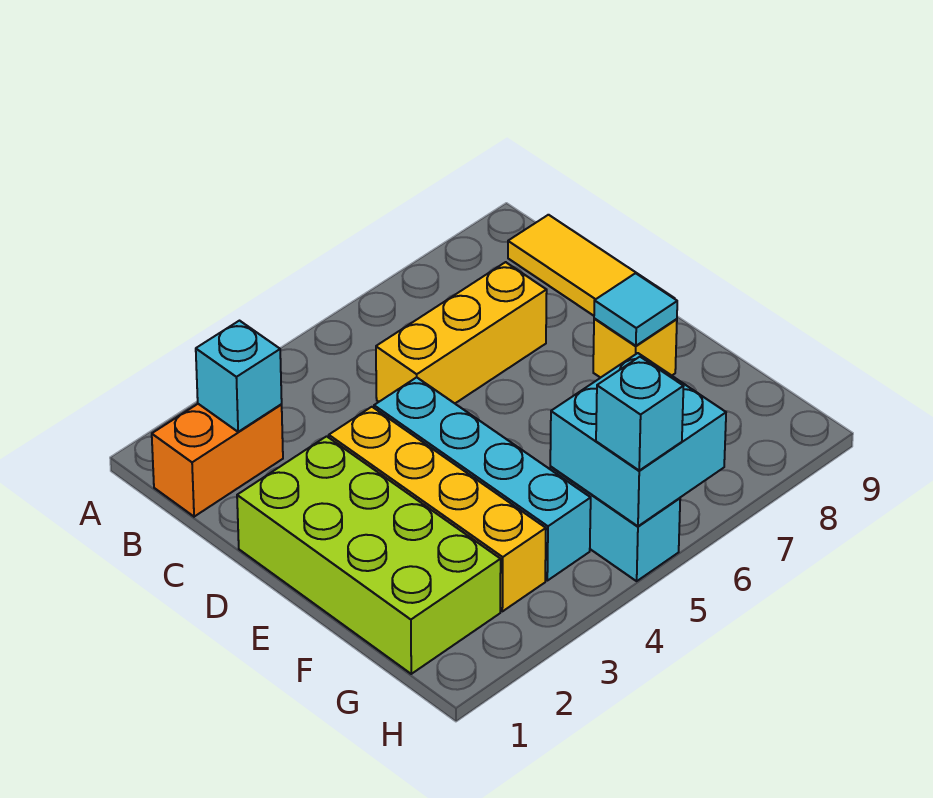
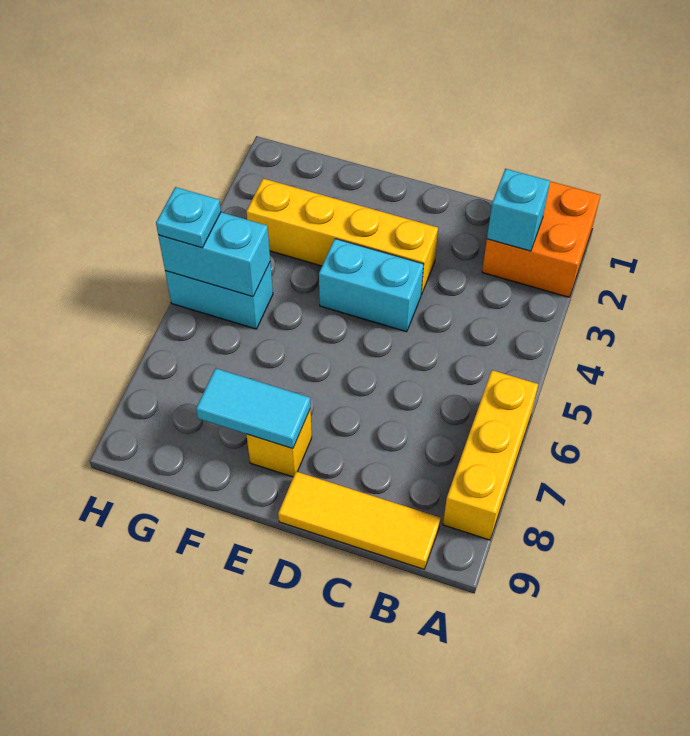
orange 1x2 brick [152,404,283,517] -> orange 2x2 brick [482,181,600,297]
yellow 1x3 brick [376,262,547,403] -> yellow 1x3 brick moved to [443,370,538,540]
lime 2x4 brick [237,436,501,674] -> none
cyan 1x4 brick [374,377,591,581] -> cyan 1x2 brick [319,239,424,332]
cyan 1x1 tile [594,273,677,346] -> cyan 1x2 tile [196,368,311,449]
cyan 2x2 brick [550,353,726,526] -> cyan 1x2 brick [158,212,270,297]
cyan 1x1 brick [596,357,684,470] -> cyan 1x1 plate [156,187,221,248]

